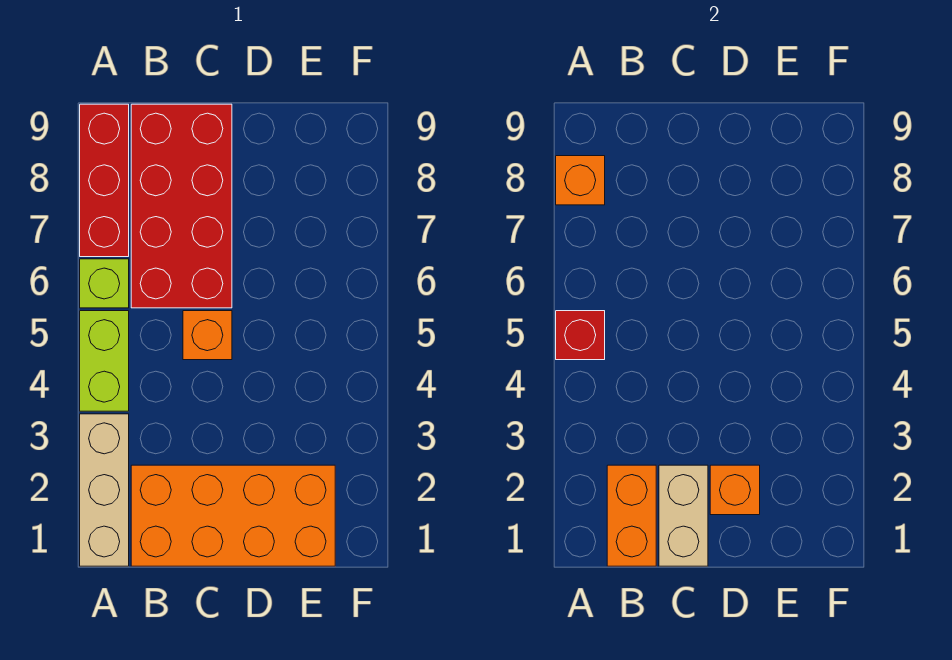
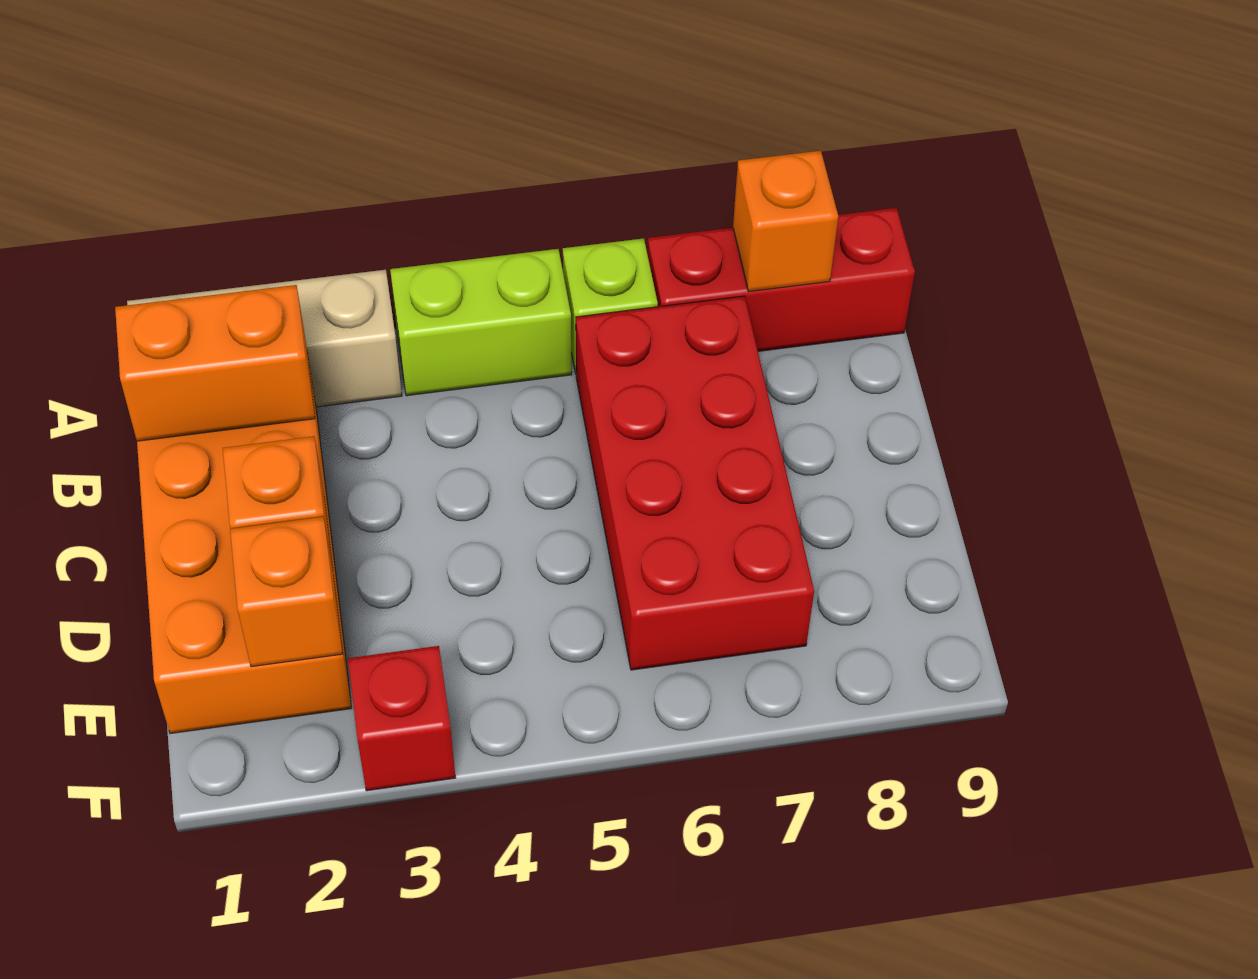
red 1x1 brick [556,311,605,360] -> red 1x1 brick moved to [348,646,455,791]
red 2x4 brick [131,104,232,308] -> red 2x4 brick turned to [576,296,814,670]
tan 1x2 brick [659,465,708,566] -> none
orange 1x1 brick [183,311,232,360] -> orange 1x1 brick moved to [230,517,343,667]

